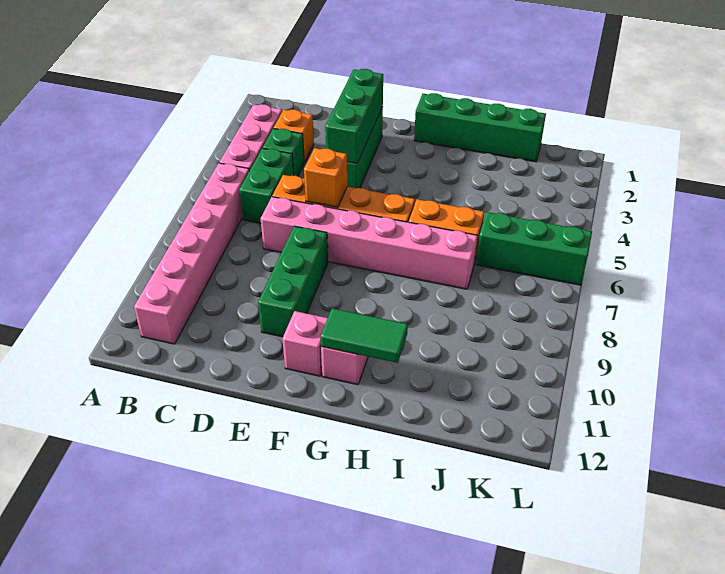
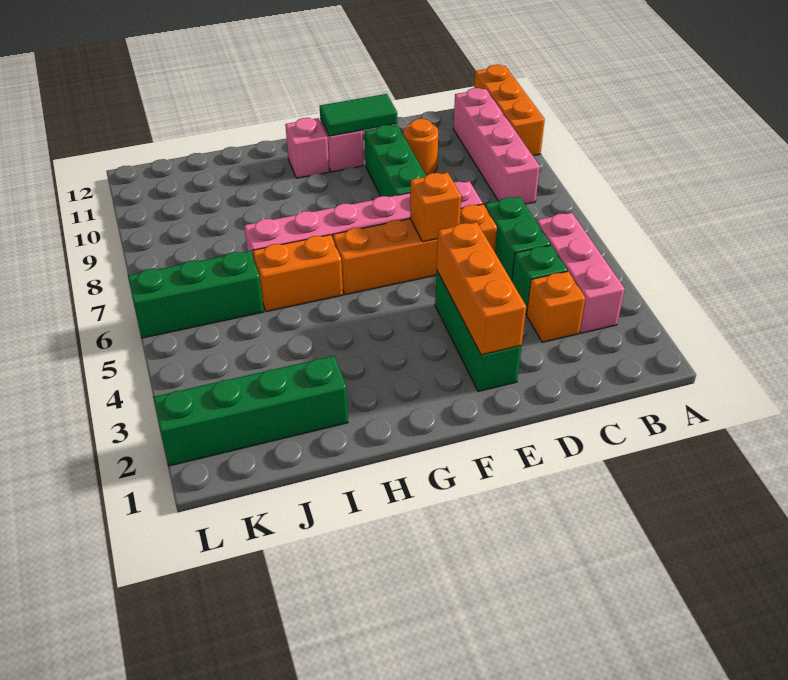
none -> orange 1x3 brick [474,65,545,156]
pink 1x6 brick [134,163,249,344] -> pink 1x4 brick [453,88,540,204]
none -> orange 1x1 round brick [404,119,438,175]
green 1x3 brick [325,69,383,164] -> orange 1x3 brick [437,222,526,355]
green 1x4 brick [414,93,546,162] -> green 1x4 brick moved to [153,356,348,466]
green 1x2 tile [320,308,408,363] -> green 1x2 tile moved to [320,94,397,136]

